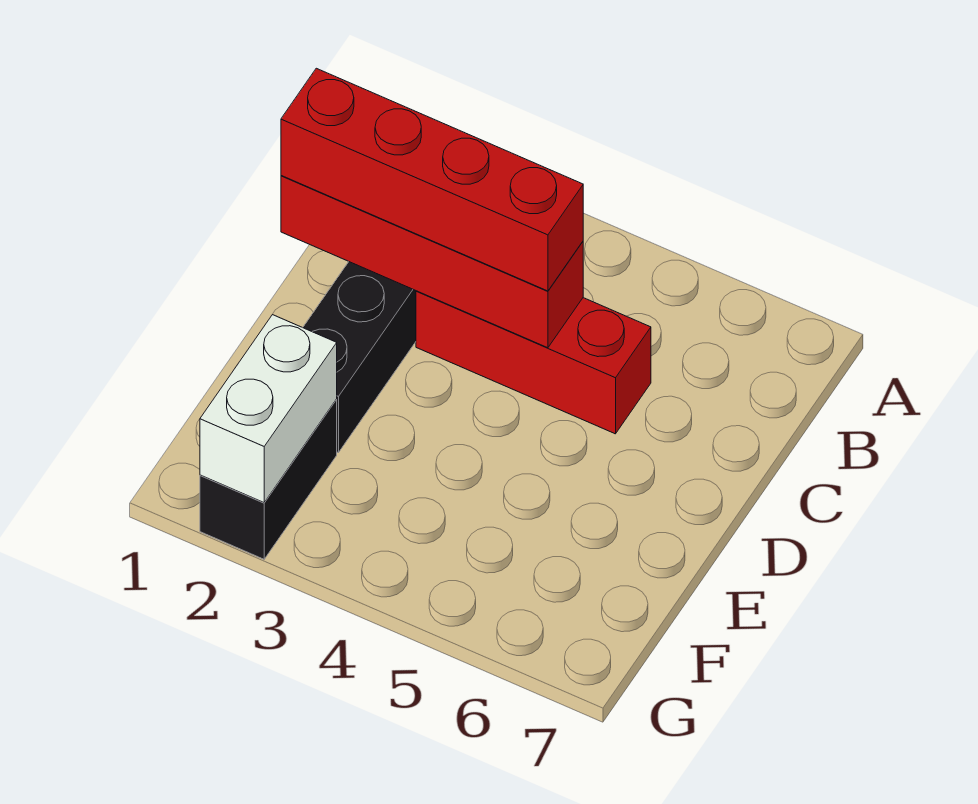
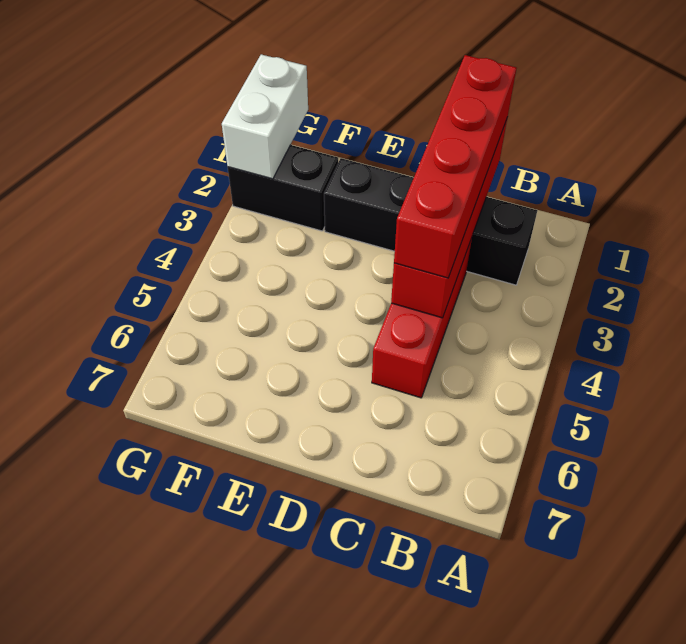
white 1x2 brick [200,315,337,503] -> white 1x2 brick turned to [222,54,308,179]

